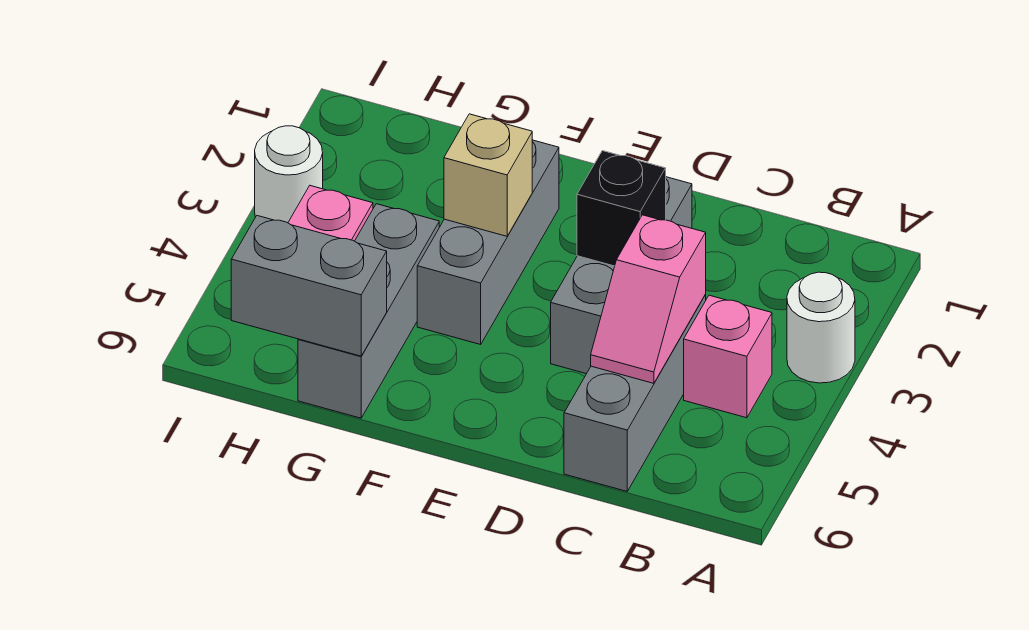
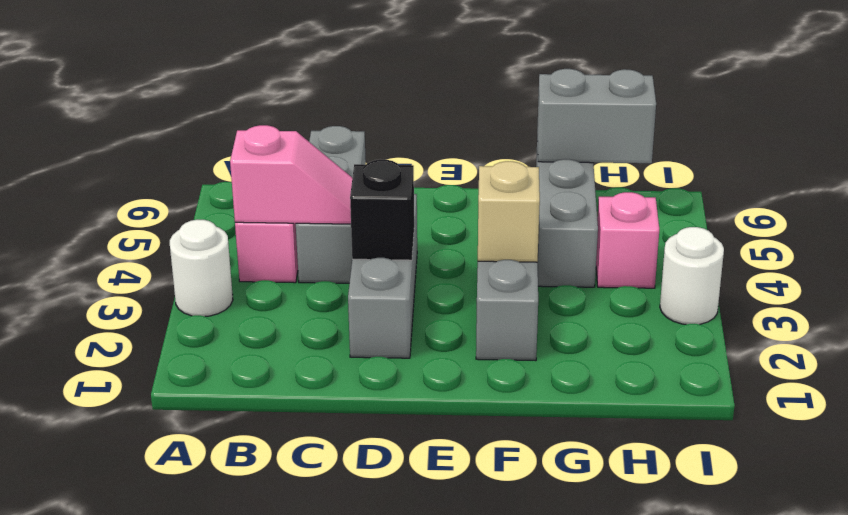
pink 1x2 slope [591,215,706,383] -> pink 1x2 slope turned to [230,125,352,224]

